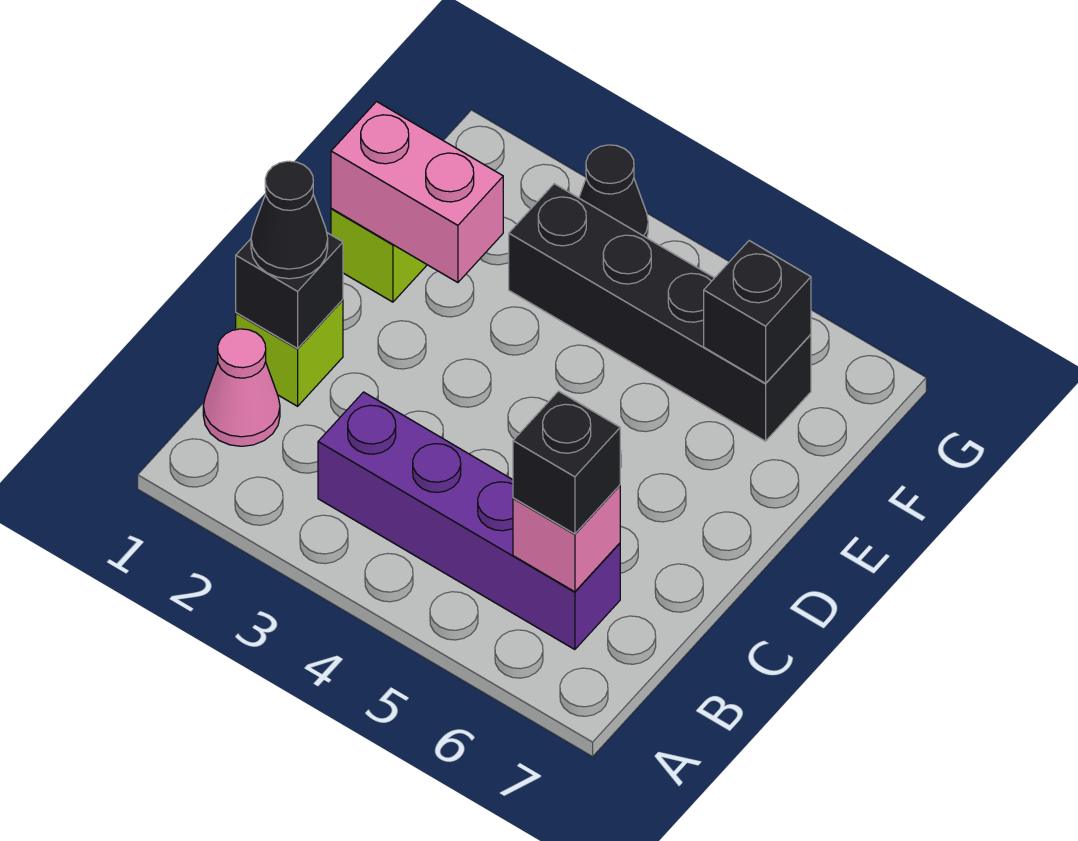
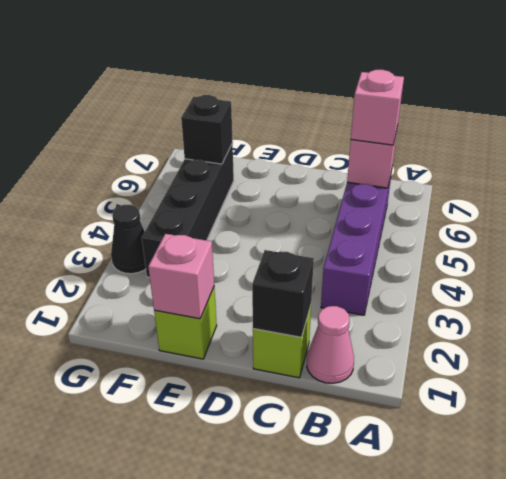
black 1x1 brick [513,391,620,534] -> pink 1x1 brick [351,70,404,145]
black 1x1 cone [251,161,328,279] -> none
pink 1x2 brick [331,102,503,283] -> pink 1x1 brick [148,234,214,319]

